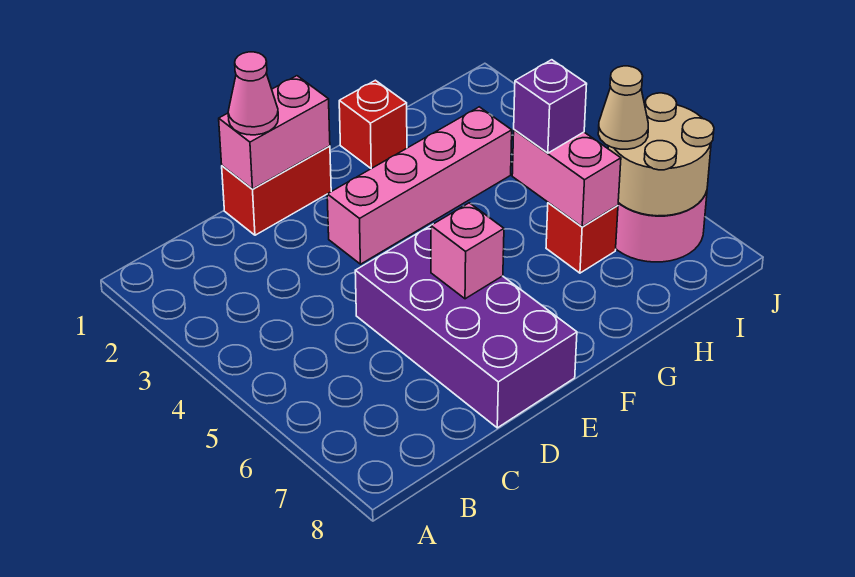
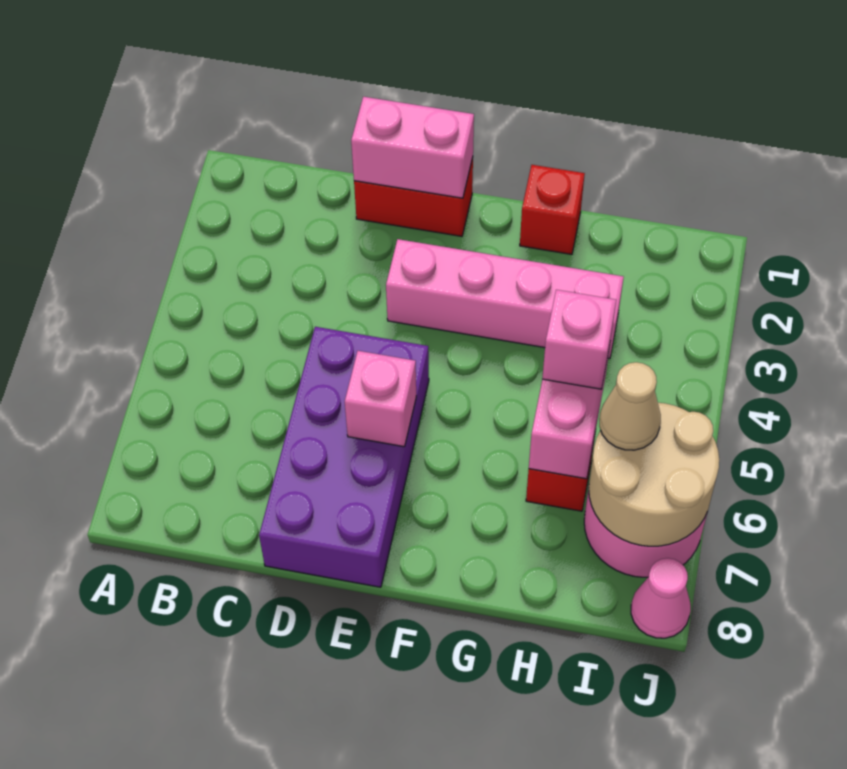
pink 1x1 cone [228,52,278,135] -> pink 1x1 cone moved to [631,558,691,638]
purple 1x1 brick [514,60,587,153] -> pink 1x1 brick [542,290,616,389]

